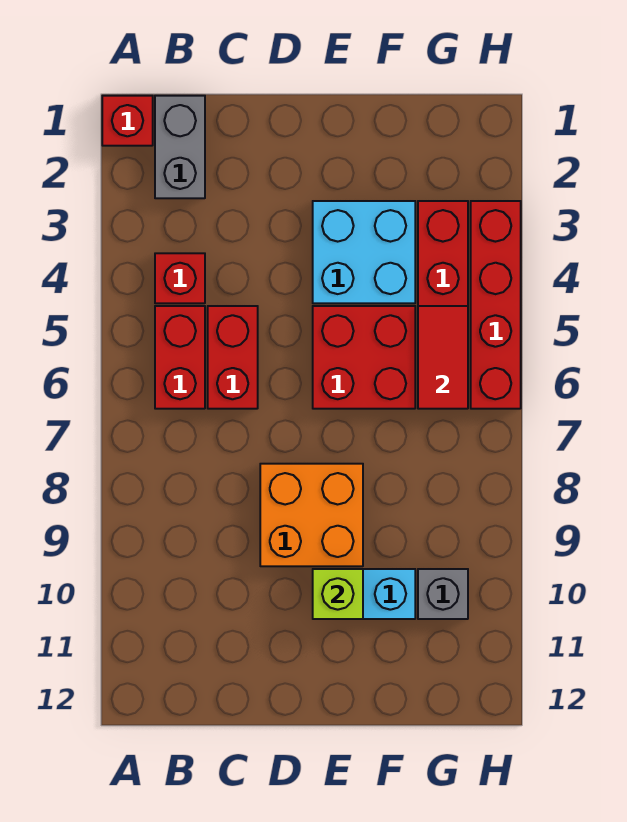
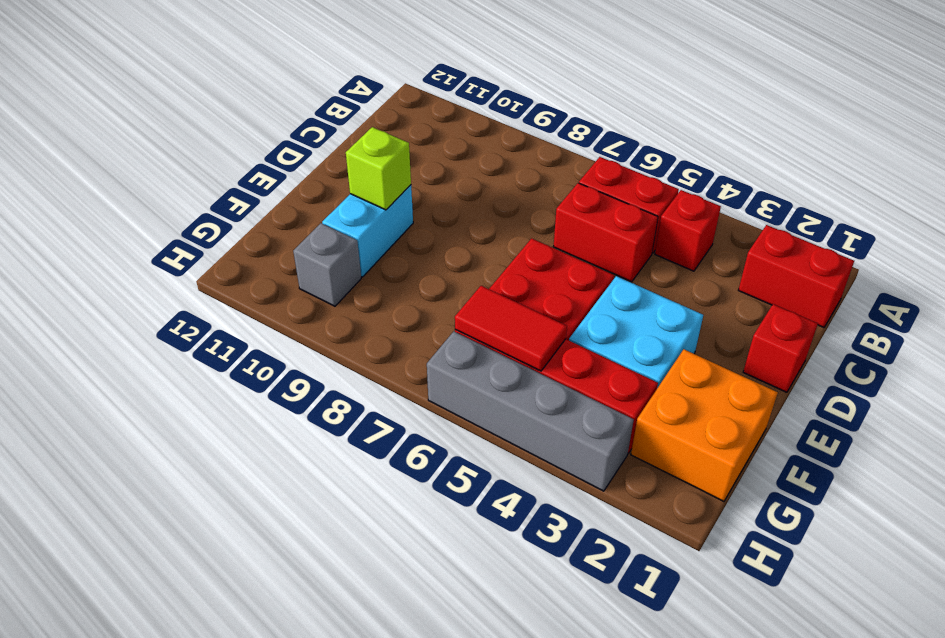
red 1x1 brick [102,96,153,146] -> red 1x1 brick moved to [743,304,818,392]
grey 1x2 brick [155,96,205,198] -> red 1x2 brick [739,225,854,327]
orange 2x2 brick [260,464,363,566] -> orange 2x2 brick moved to [631,349,778,501]
red 1x4 brick [471,201,521,409] -> grey 1x4 brick [427,331,634,491]

